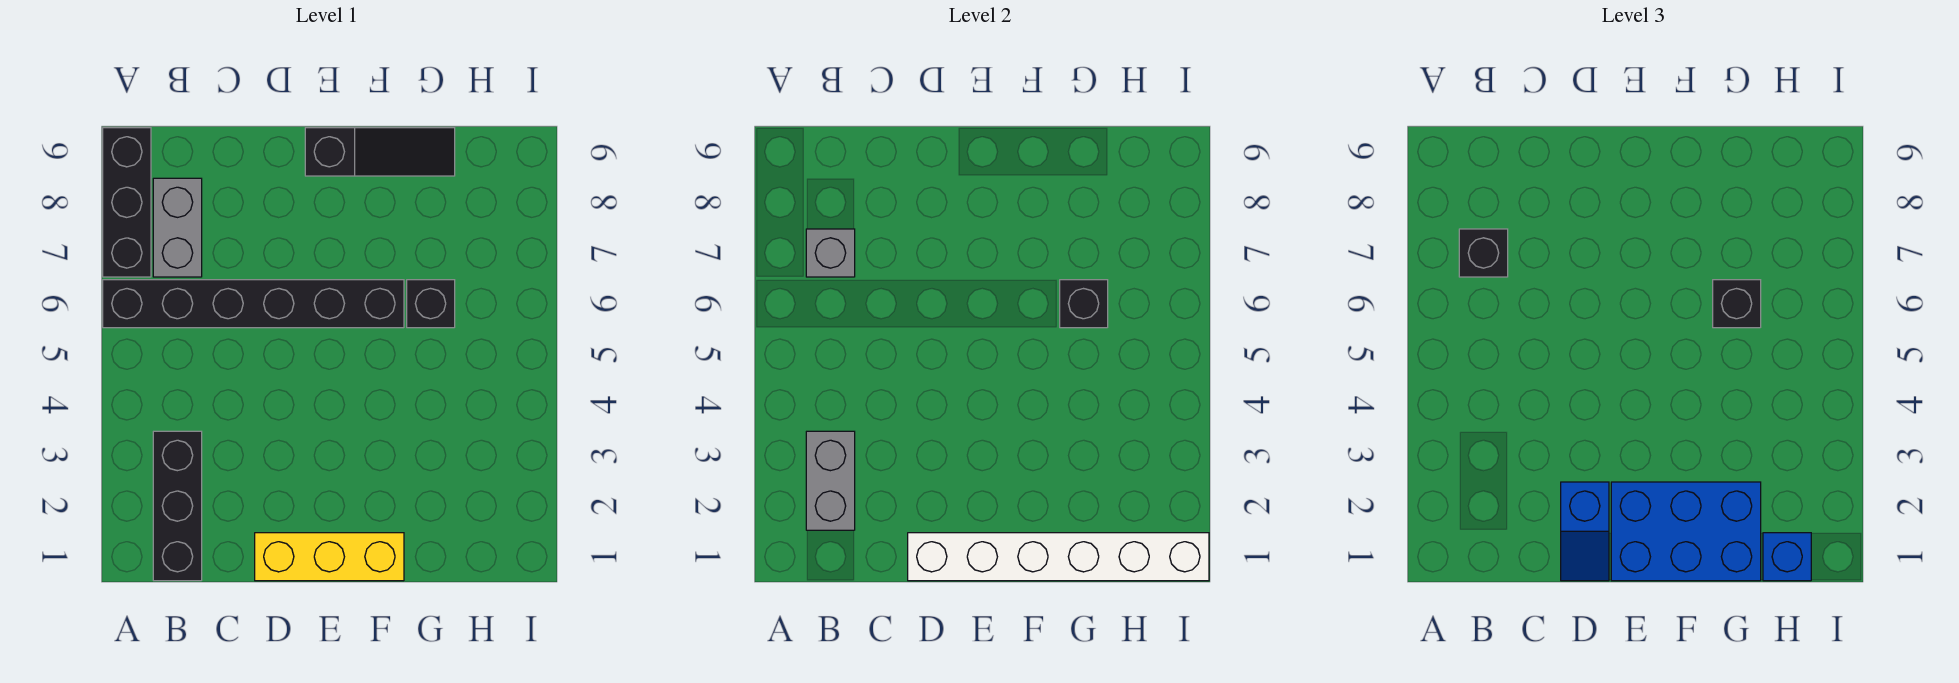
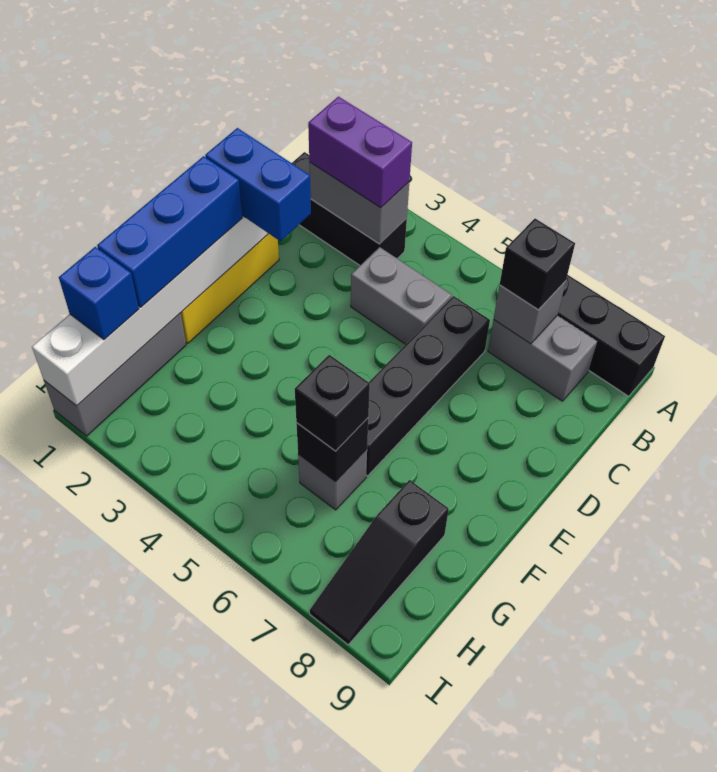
black 1x6 brick [103,280,404,328] -> black 1x4 brick [366,296,490,476]
none -> purple 1x2 brick [308,97,412,208]
none -> grey 1x2 brick [351,247,452,344]
blue 1x2 slope [1561,482,1609,581] -> blue 1x2 brick [205,128,311,241]
blue 2x3 brick [1611,482,1761,581] -> blue 1x3 brick [97,156,242,307]
black 1x3 slope [305,128,455,176] -> black 1x3 slope moved to [310,480,449,645]
none -> grey 1x3 brick [44,313,186,436]
black 1x1 brick [407,280,455,328] -> grey 1x1 brick [298,449,367,510]

